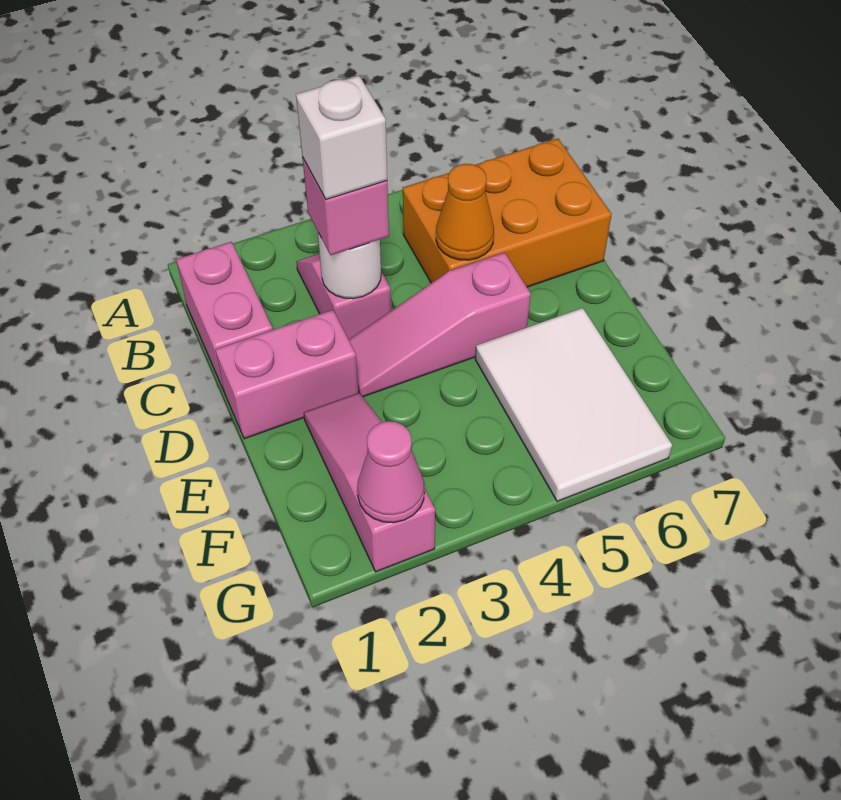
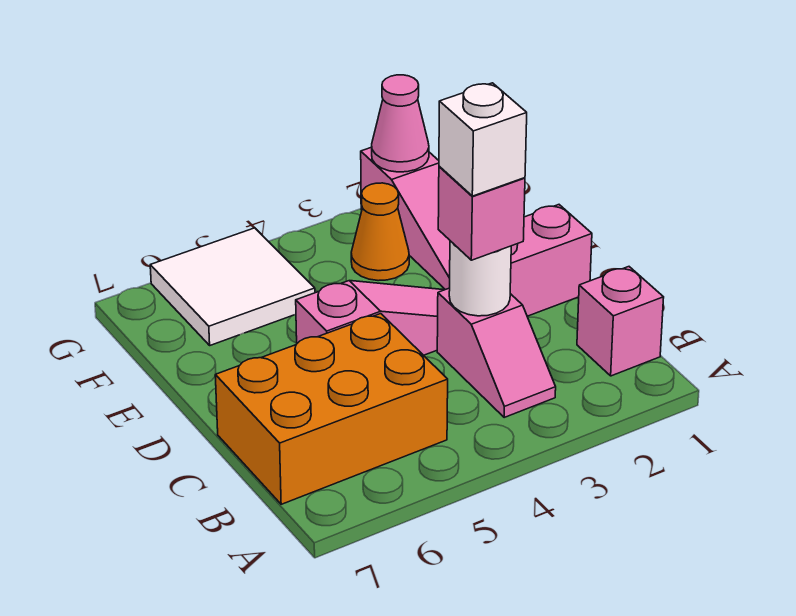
pink 1x2 brick [176,242,273,391] -> pink 1x1 brick [577,267,664,376]
orange 1x1 cone [436,164,494,260] -> orange 1x1 cone moved to [351,183,409,281]
white 2x3 tile [475,308,672,501] -> white 2x2 tile [150,228,315,345]

